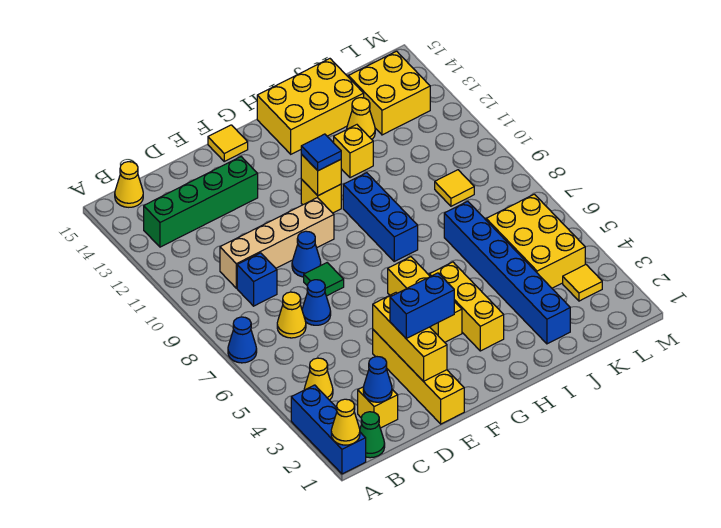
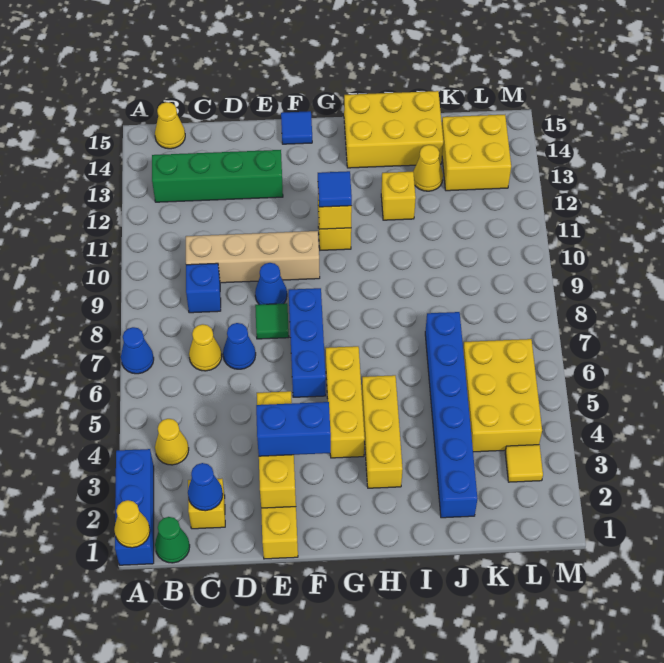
yellow 1x1 tile [208,125,248,161] -> blue 1x1 tile [281,111,312,144]
blue 1x3 brick [343,173,418,261] -> blue 1x3 brick moved to [289,288,326,397]
yellow 1x1 tile [435,170,474,206] -> none

